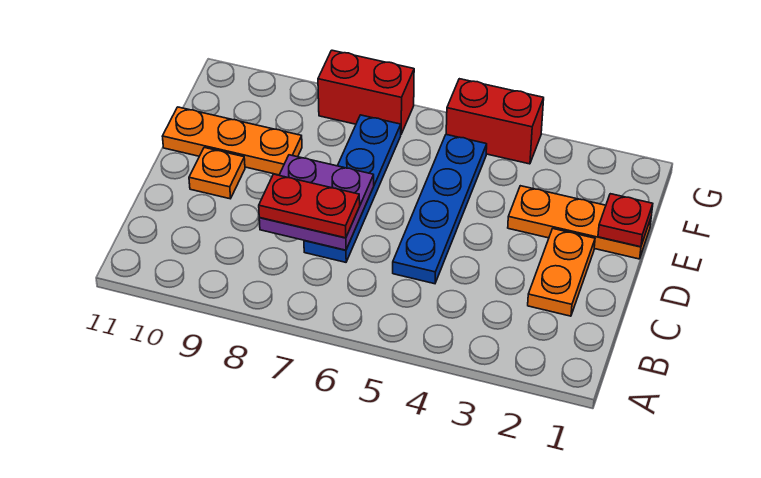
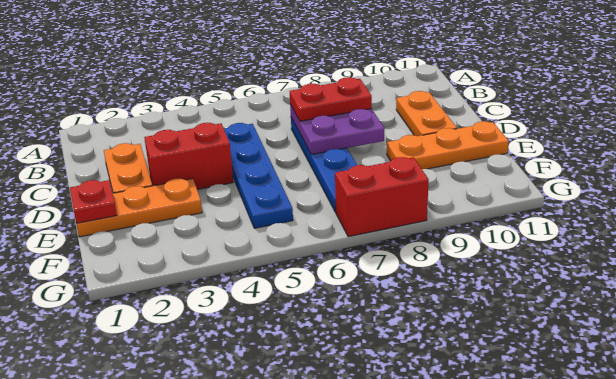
orange 1x1 plate [189,148,245,199] -> orange 1x2 plate [396,91,457,136]
red 1x2 brick [446,79,544,164] -> red 1x2 brick moved to [144,123,233,189]

